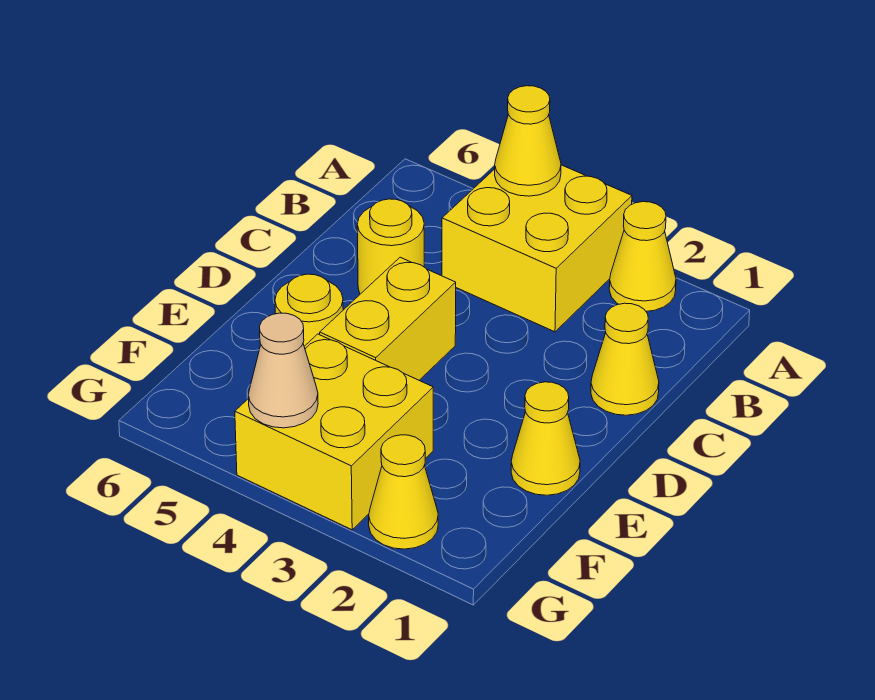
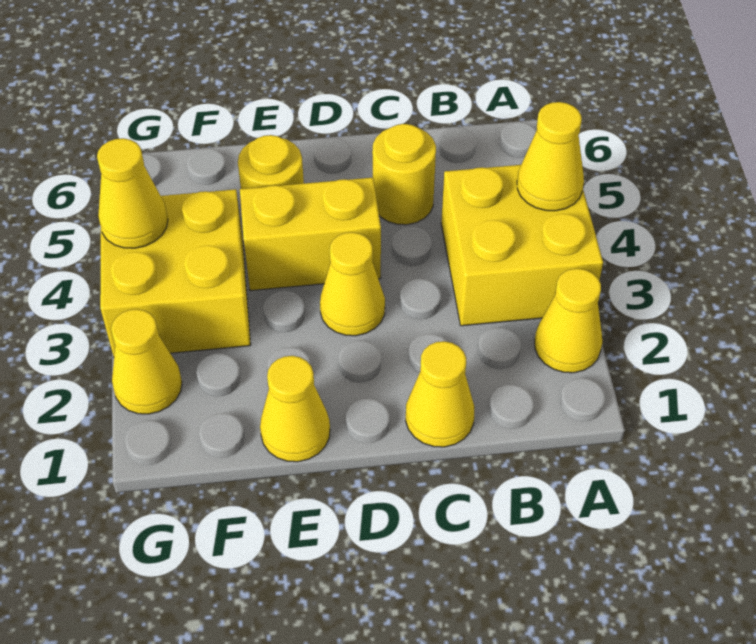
none -> yellow 1x1 cone [320,232,385,336]
tan 1x1 cone [248,313,318,428] -> yellow 1x1 cone [97,138,168,248]

